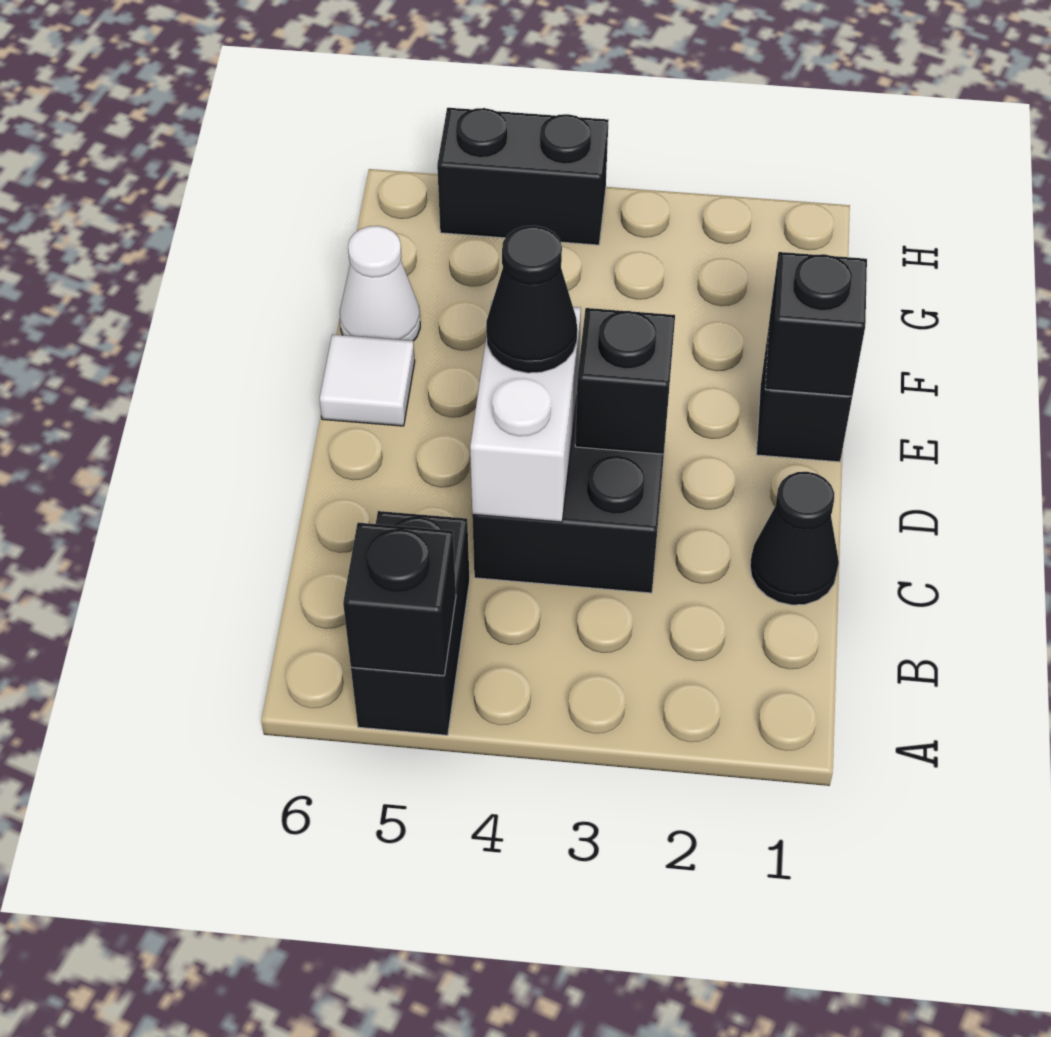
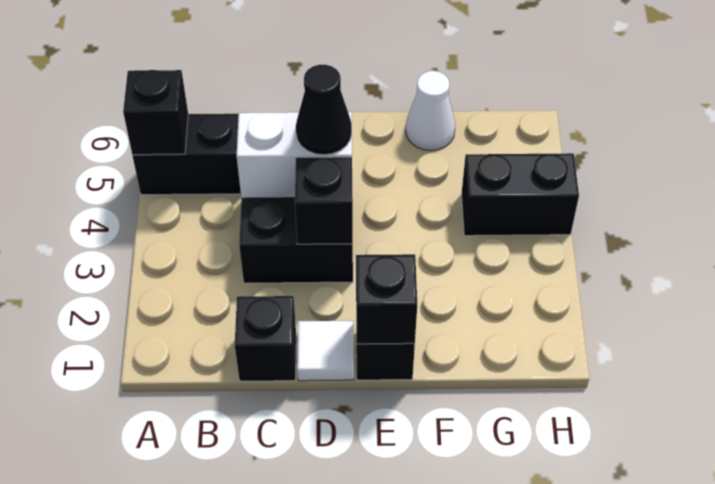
black 1x1 cone [750,472,839,605] -> black 1x1 brick [235,296,296,381]
white 1x1 tile [320,334,415,426] -> white 1x1 tile moved to [297,321,354,381]
black 1x2 brick [437,108,609,245] -> black 1x2 brick turned to [461,153,579,236]

